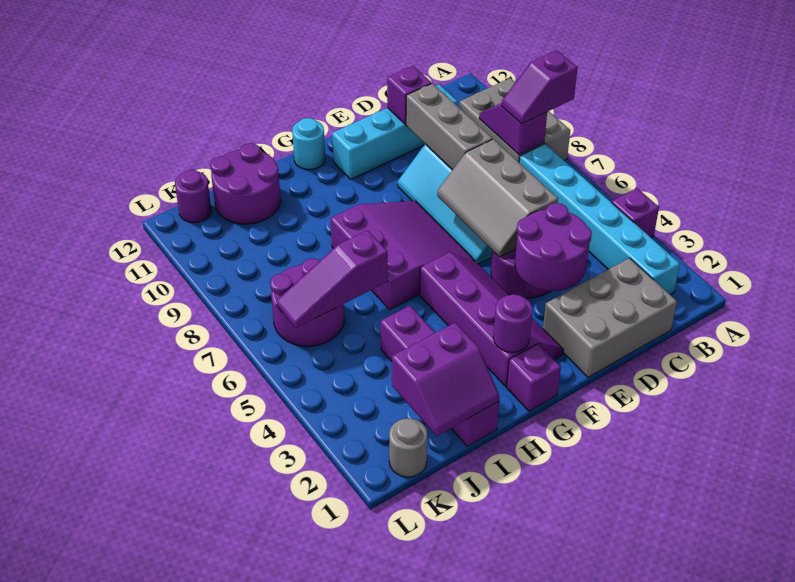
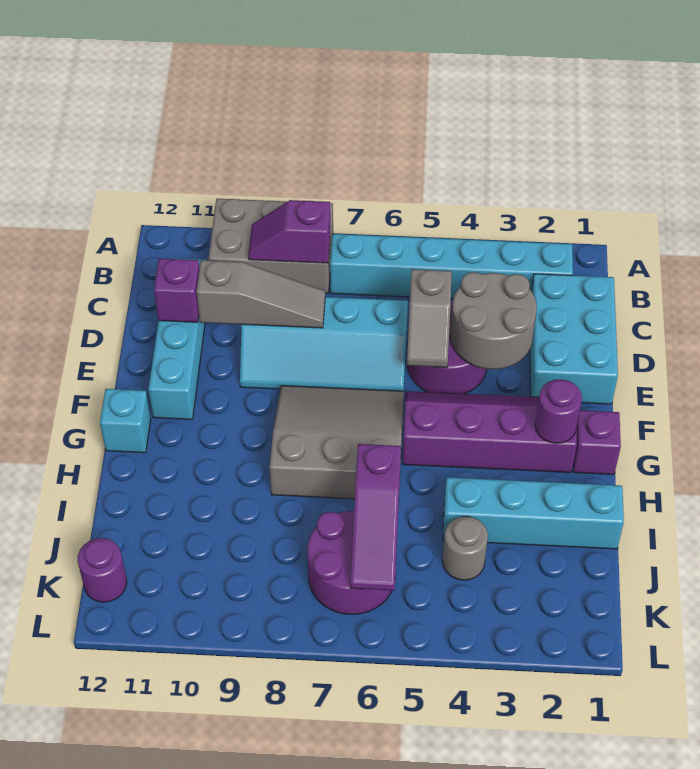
purple 1x1 brick [612,188,659,237] -> none
purple 1x2 slope [502,50,578,124] -> none
grey 2x3 brick [543,258,677,377] -> cyan 2x3 brick [530,274,618,404]
purple 2x2 round brick [515,203,592,291] -> grey 2x2 round brick [450,272,537,369]
grey 2x3 slope [437,139,558,257] -> grey 1x2 slope [407,269,452,367]
grey 1x3 brick [406,83,492,170] -> grey 1x3 slope [196,260,325,328]
purple 3x3 slope [330,201,475,310] -> grey 3x3 slope [270,386,404,499]
cyan 1x1 round brick [292,118,325,170] -> cyan 1x1 brick [100,389,151,453]
purple 1x4 brick [381,306,499,446] -> cyan 1x4 brick [443,477,624,549]
purple 2x2 slope [392,323,500,436] -> none
purple 2x2 round brick [210,143,280,224] -> none
grey 1x1 round brick [389,418,427,477] -> grey 1x1 round brick moved to [442,516,488,580]

